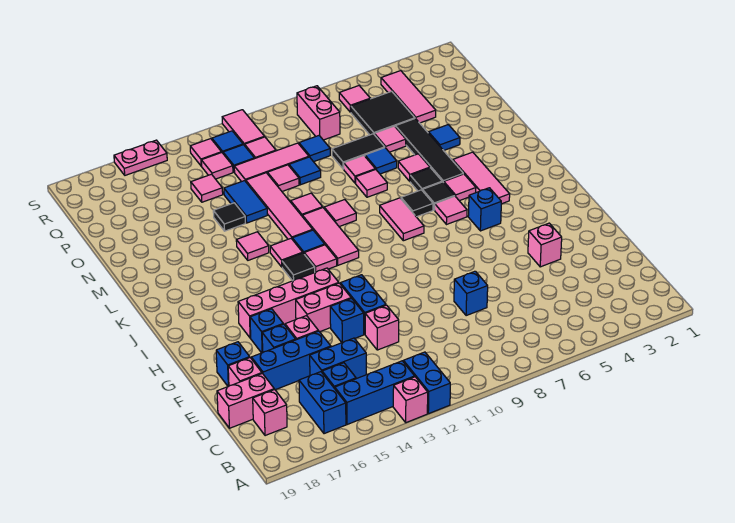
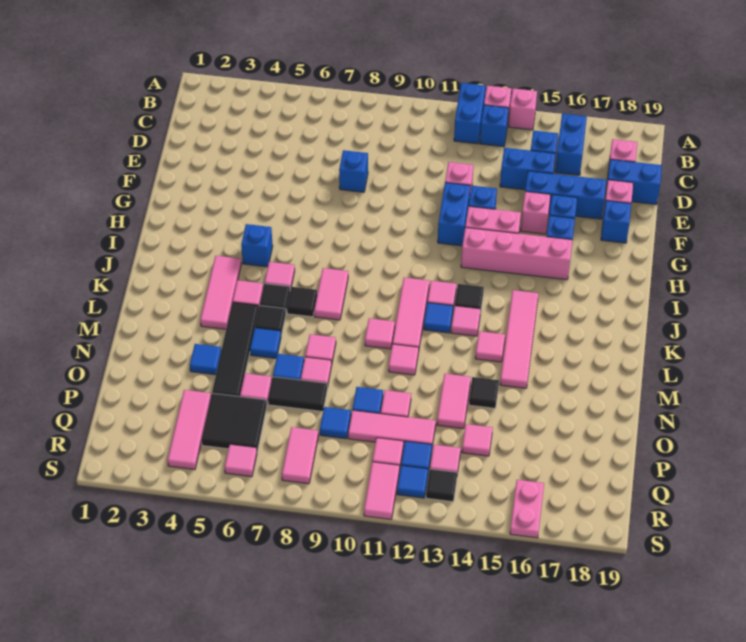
blue 1x3 brick [334,361,415,425] -> blue 1x1 brick [480,105,509,147]
pink 1x2 brick [217,373,274,428] -> blue 1x2 brick [606,159,662,205]
pink 1x1 brick [528,223,562,267] -> pink 1x1 brick moved to [509,89,537,130]
pink 1x4 tile [246,173,313,239] -> pink 1x4 tile moved to [500,290,538,388]
pink 1x1 tile [398,154,430,181] -> blue 1x1 tile [250,328,281,358]
blue 1x2 tile [224,181,267,223] -> pink 1x2 tile [437,374,471,429]
pink 1x2 brick [297,86,340,140] -> pink 1x2 tile [282,427,318,484]
pink 1x1 tile [190,139,221,166] -> black 1x1 tile [426,469,457,502]
pink 1x2 plate [114,140,167,175] -> pink 1x2 plate turned to [510,480,544,538]

